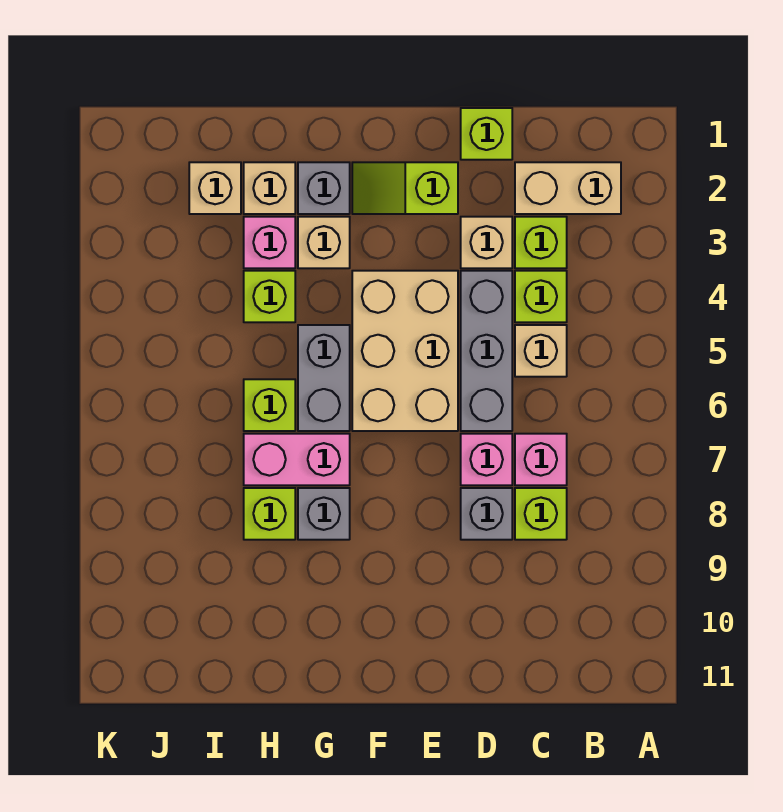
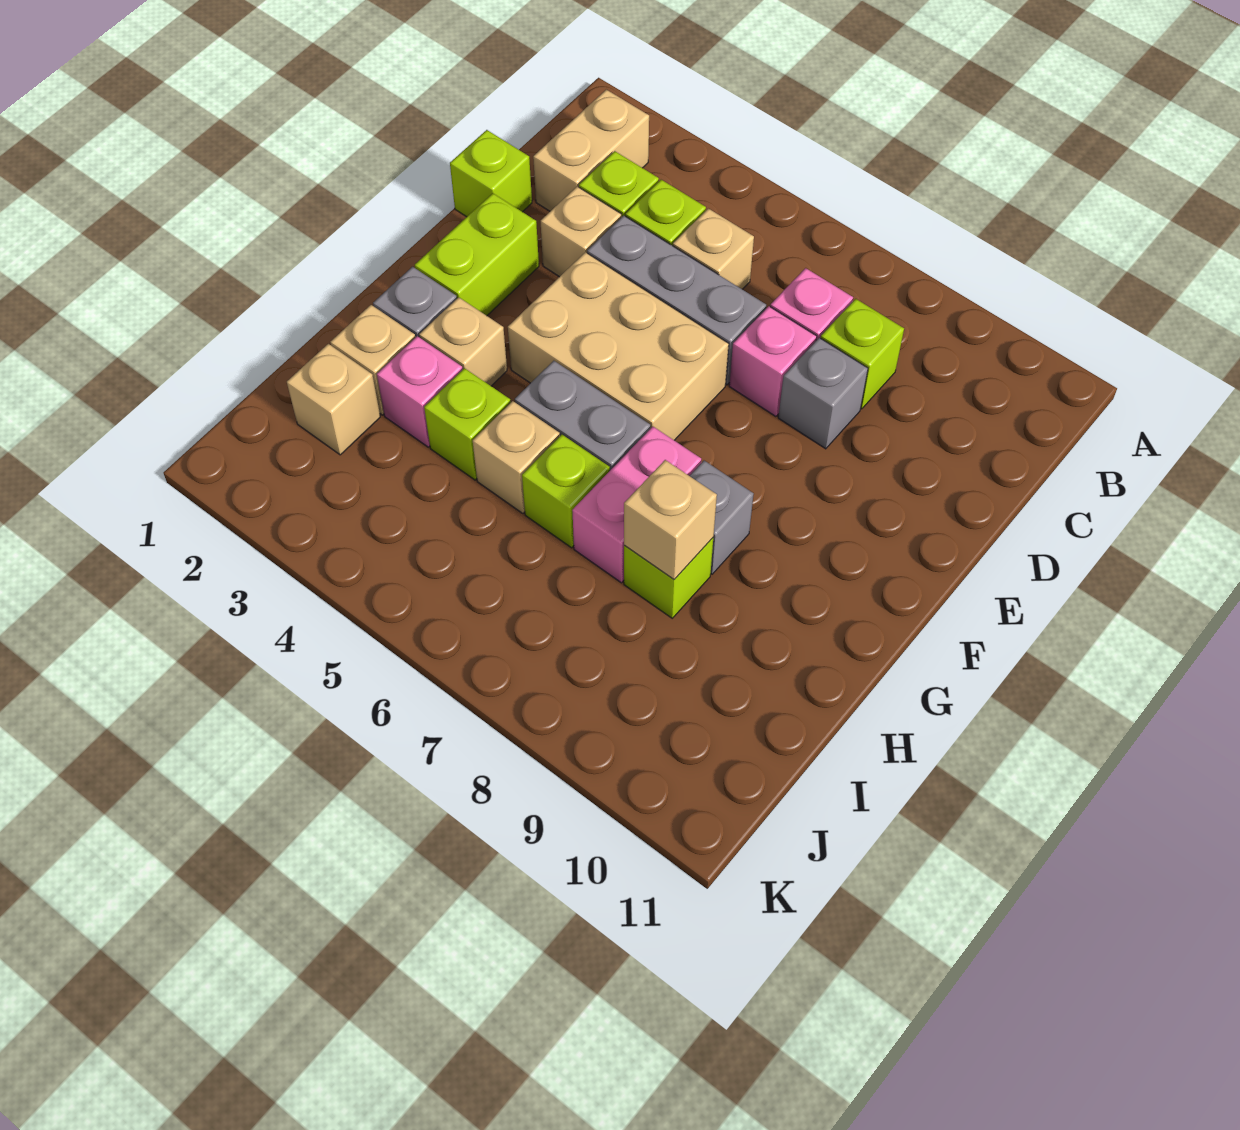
lime 1x2 slope [352,162,458,214] -> lime 1x2 brick [415,193,539,316]
none -> tan 1x1 brick [473,401,560,514]
none -> tan 1x1 brick [624,460,717,579]

